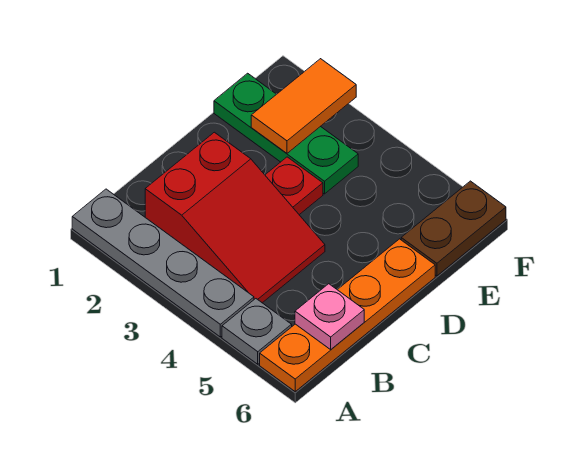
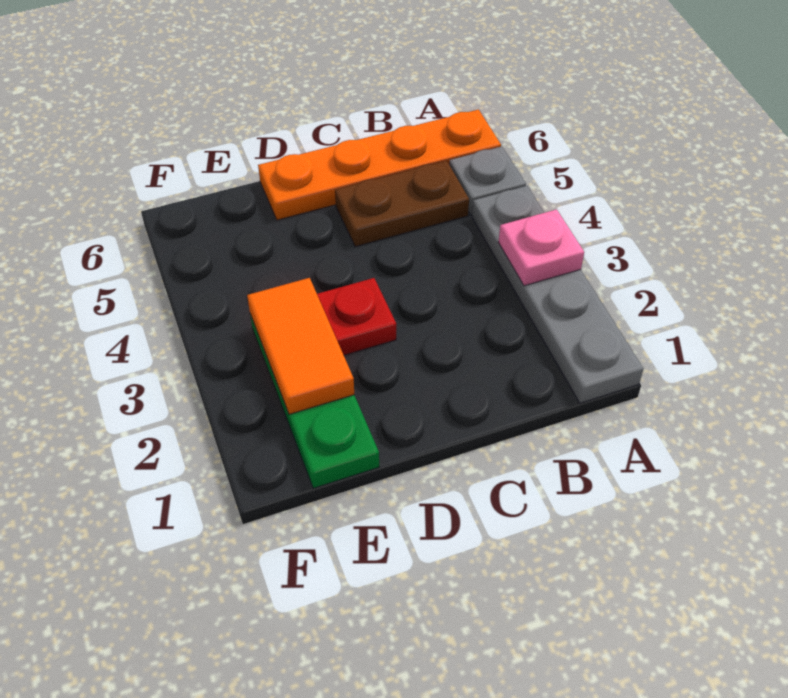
red 2x3 slope [145,132,325,303] -> none
pink 1x1 plate [295,284,364,349] -> pink 1x1 plate moved to [498,209,584,286]
orange 1x2 tile [251,59,356,153] -> orange 1x2 tile turned to [247,278,354,414]
brown 1x2 plate [401,181,506,276] -> brown 1x2 plate moved to [335,161,469,247]

